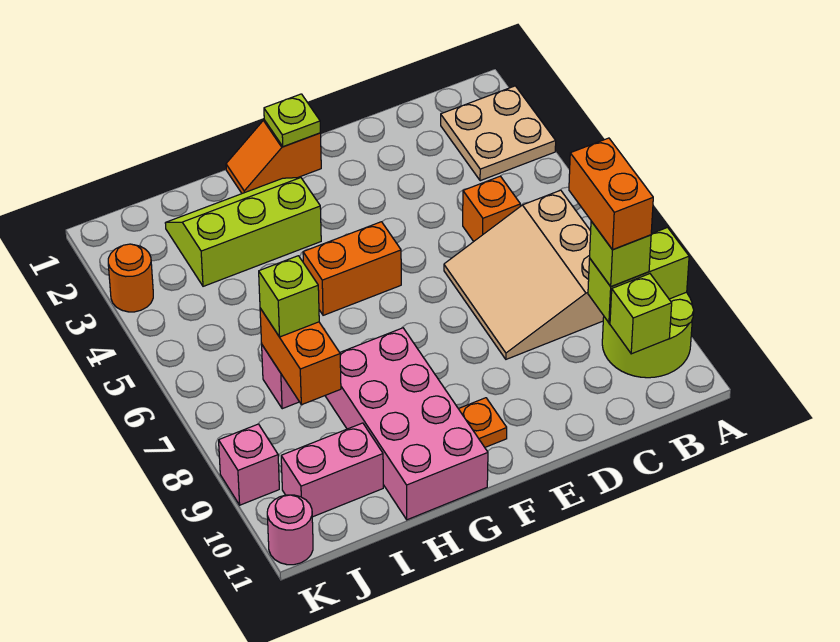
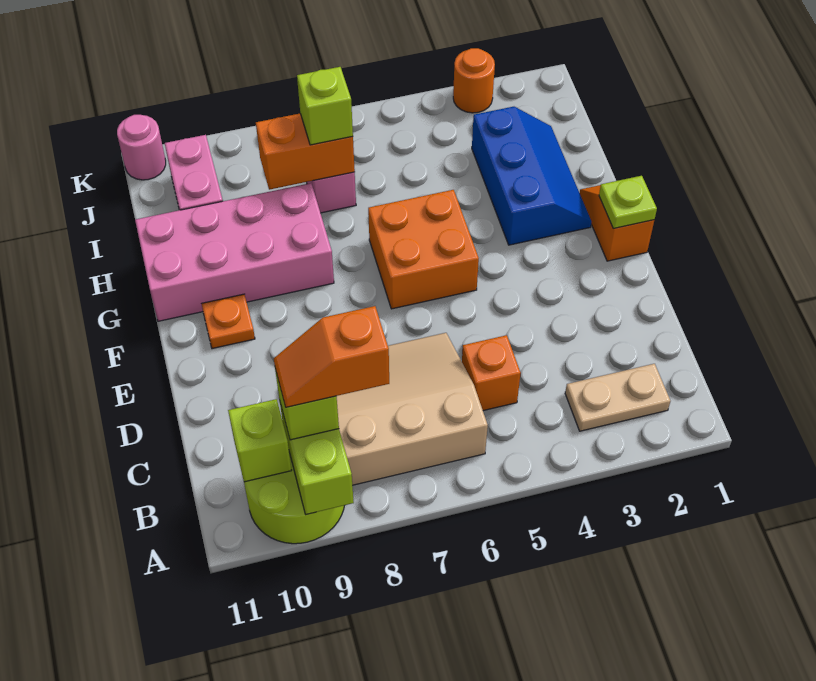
tan 2x2 plate [441,86,556,181] -> tan 1x2 plate [565,364,670,431]
orange 1x2 brick [569,138,653,250] -> orange 1x2 slope [274,306,389,407]
orange 1x2 brick [303,222,401,315] -> orange 2x2 brick [368,190,479,309]
lime 2x3 slope [165,177,321,286] -> blue 2x3 slope [472,107,592,245]
pink 1x1 brick [219,424,279,505] -> none

